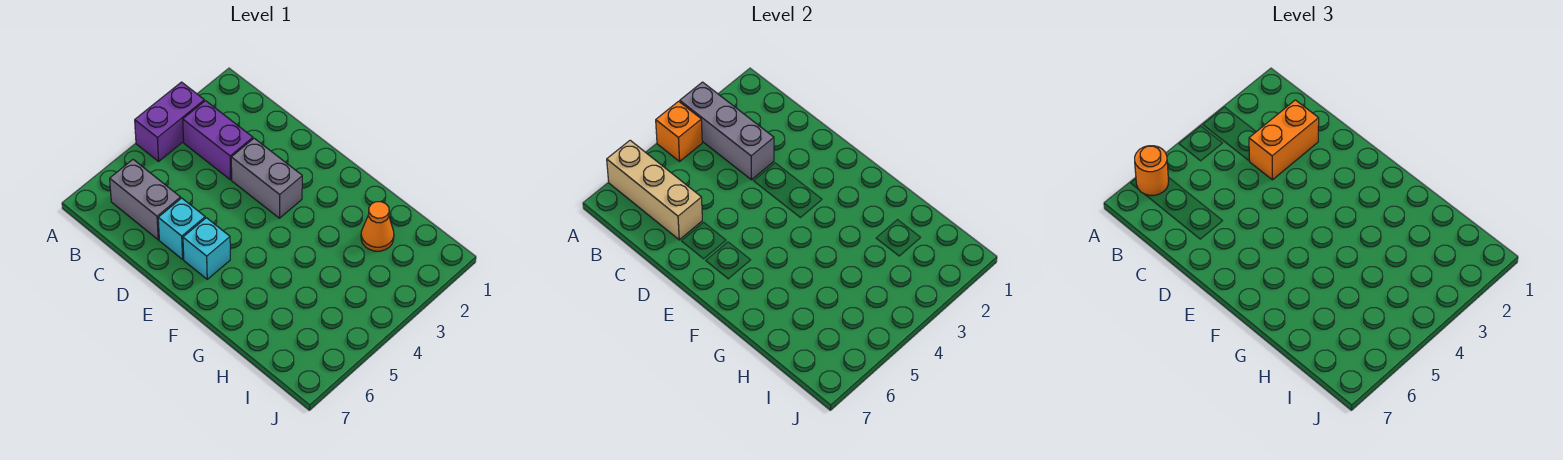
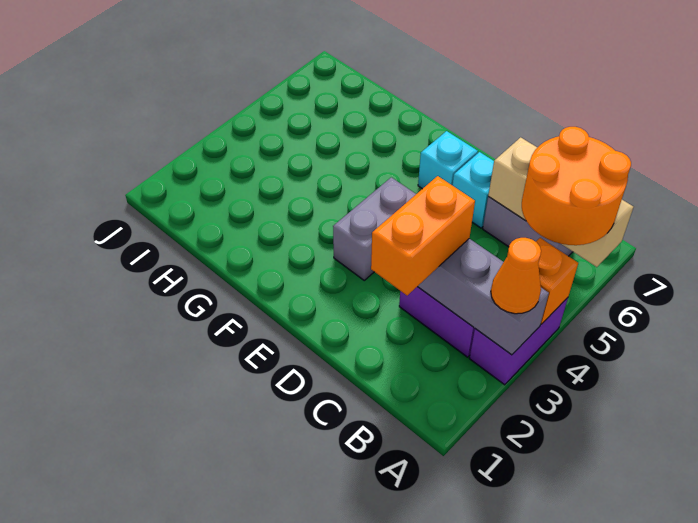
orange 1x1 round brick [1135,146,1169,195] -> orange 2x2 round brick [522,127,631,245]
grey 1x2 brick [231,138,302,218] -> grey 1x2 brick turned to [333,177,416,280]
orange 1x1 cone [361,202,394,251] -> orange 1x1 cone moved to [491,238,541,314]

